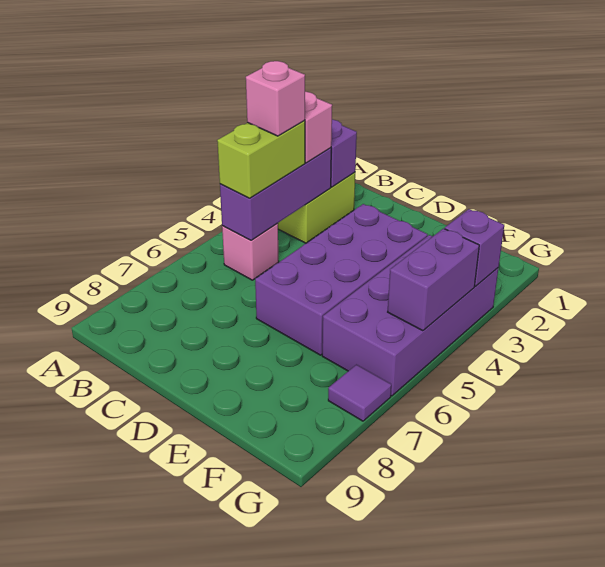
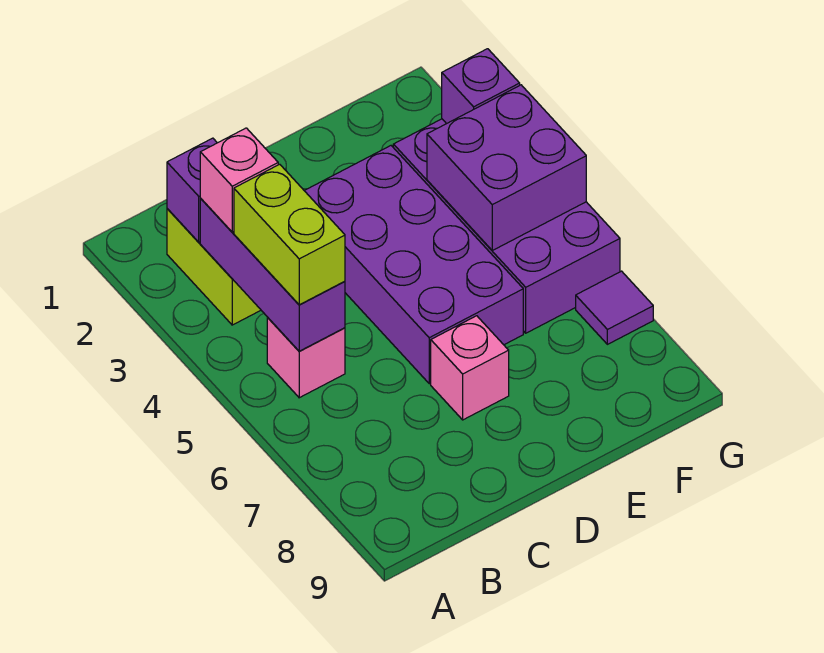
pink 1x1 brick [246,61,305,136] -> pink 1x1 brick moved to [431,316,509,420]
purple 1x2 brick [388,229,479,331] -> purple 2x2 brick [427,85,586,250]

